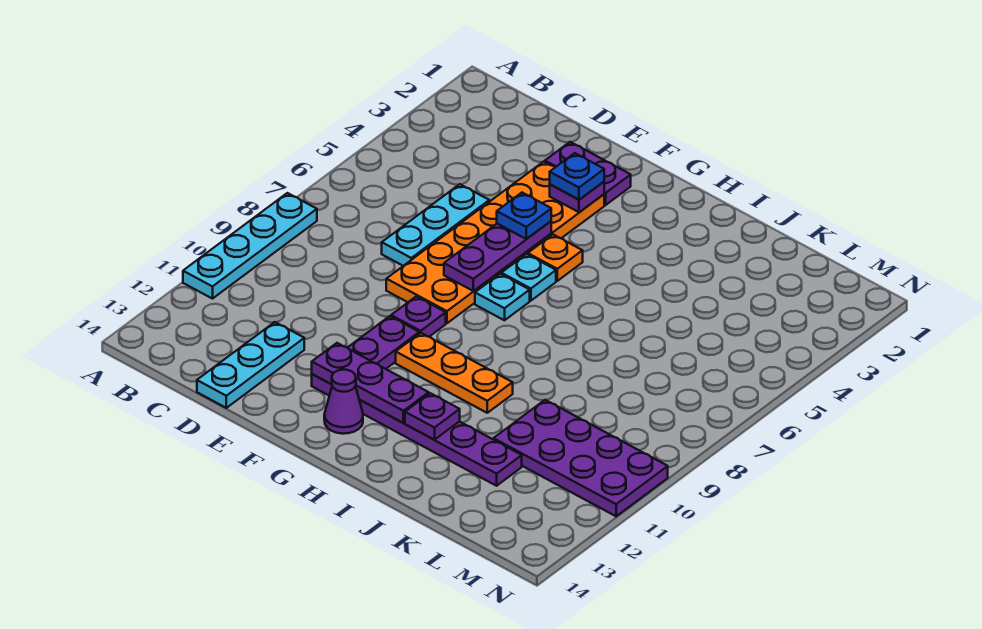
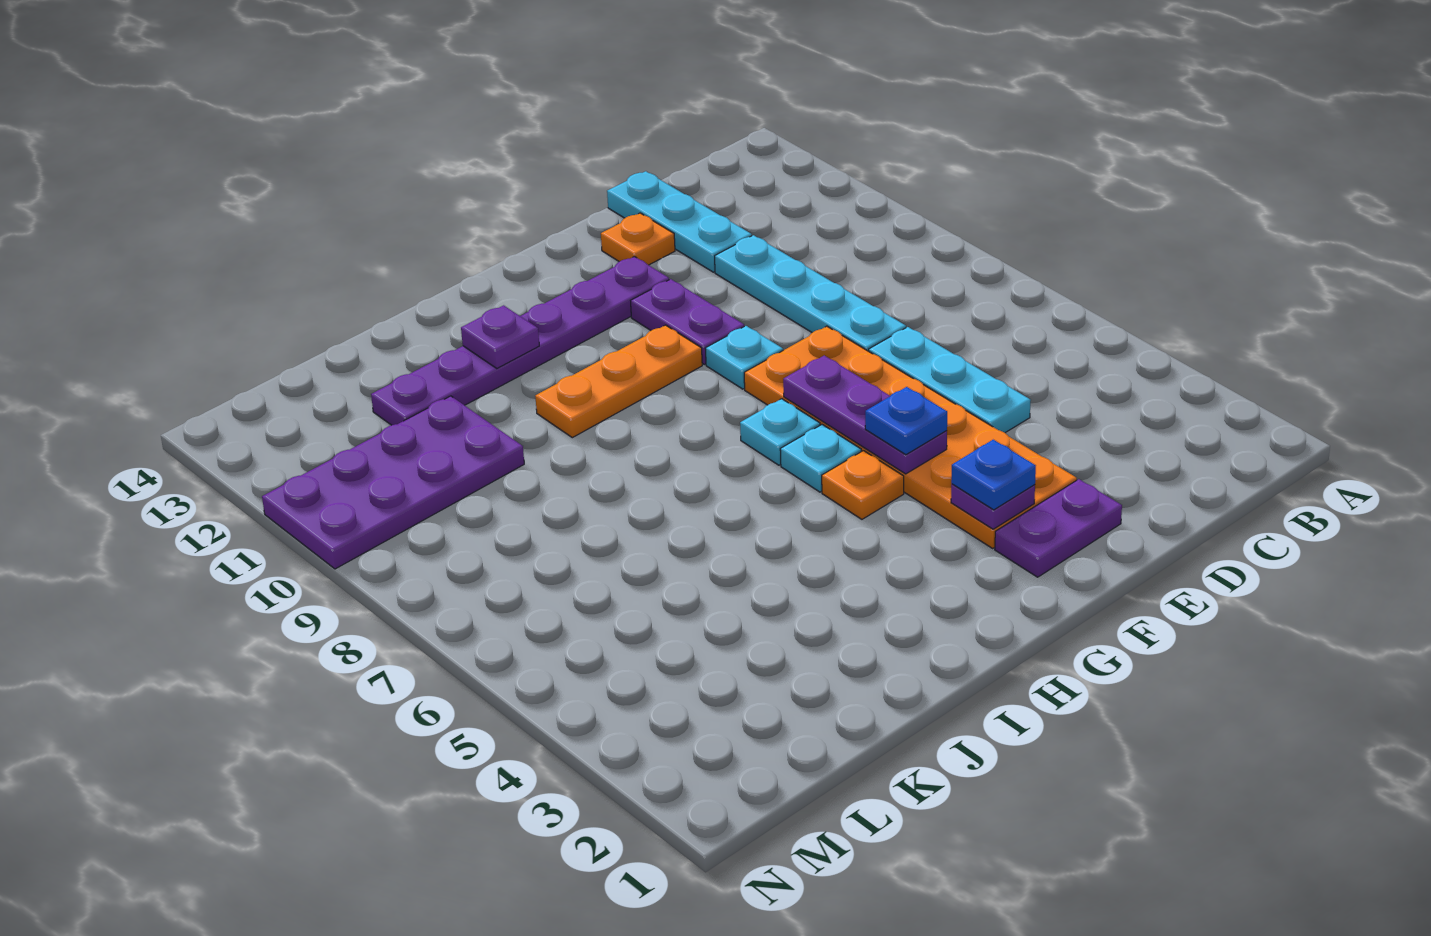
cyan 1x4 plate [183,193,317,299] -> cyan 1x4 plate moved to [715,235,906,351]
none -> orange 1x1 plate [601,213,675,265]
purple 1x1 plate [391,296,446,337] -> cyan 1x1 plate [705,326,783,389]
purple 1x3 plate [312,343,429,423] -> none
purple 1x1 cone [324,370,363,434] -> none

